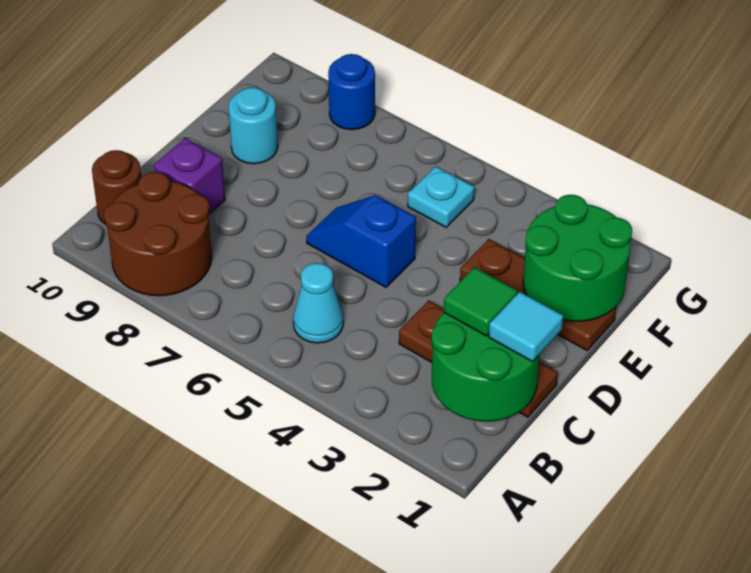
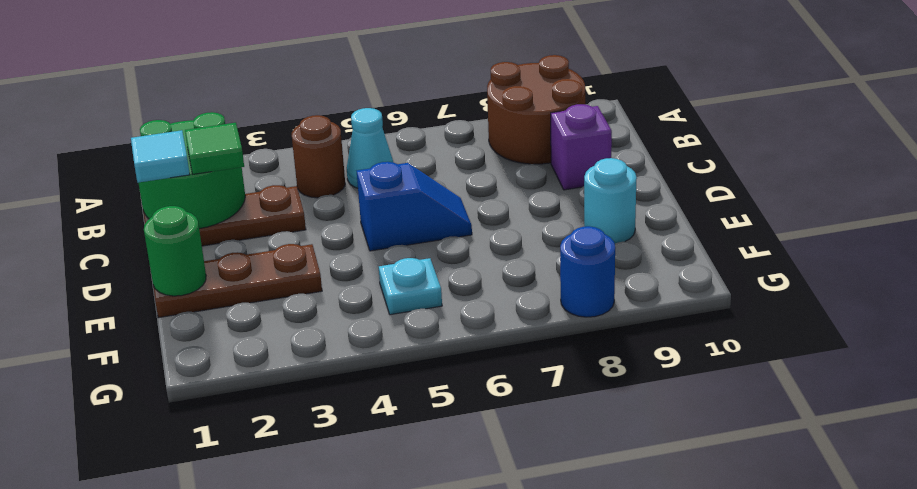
brown 1x1 round brick [92,150,141,224] -> brown 1x1 round brick moved to [292,115,345,198]
green 2x2 round brick [523,195,632,321] -> green 1x1 round brick [144,206,206,296]

